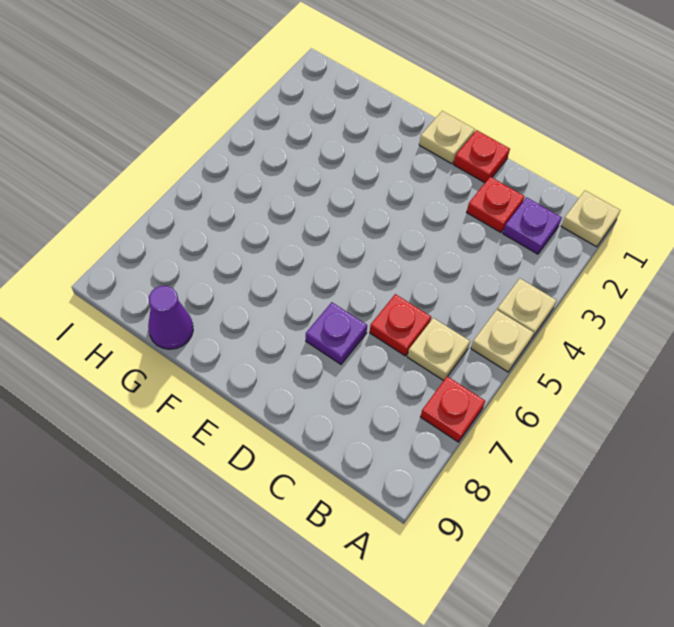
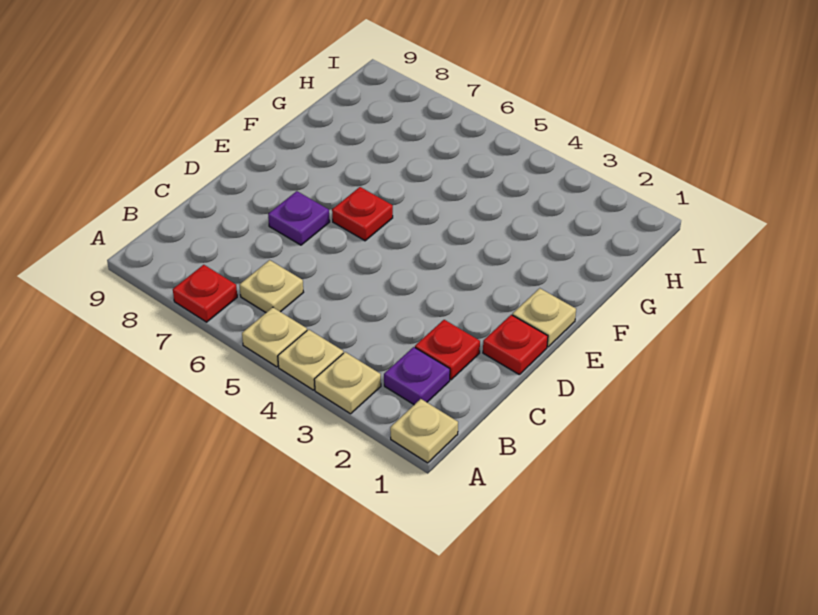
none -> tan 1x1 plate [314,352,381,414]
red 1x1 plate [370,294,431,356] -> red 1x1 plate moved to [332,187,393,241]
purple 1x1 cone [148,286,193,349] -> none

